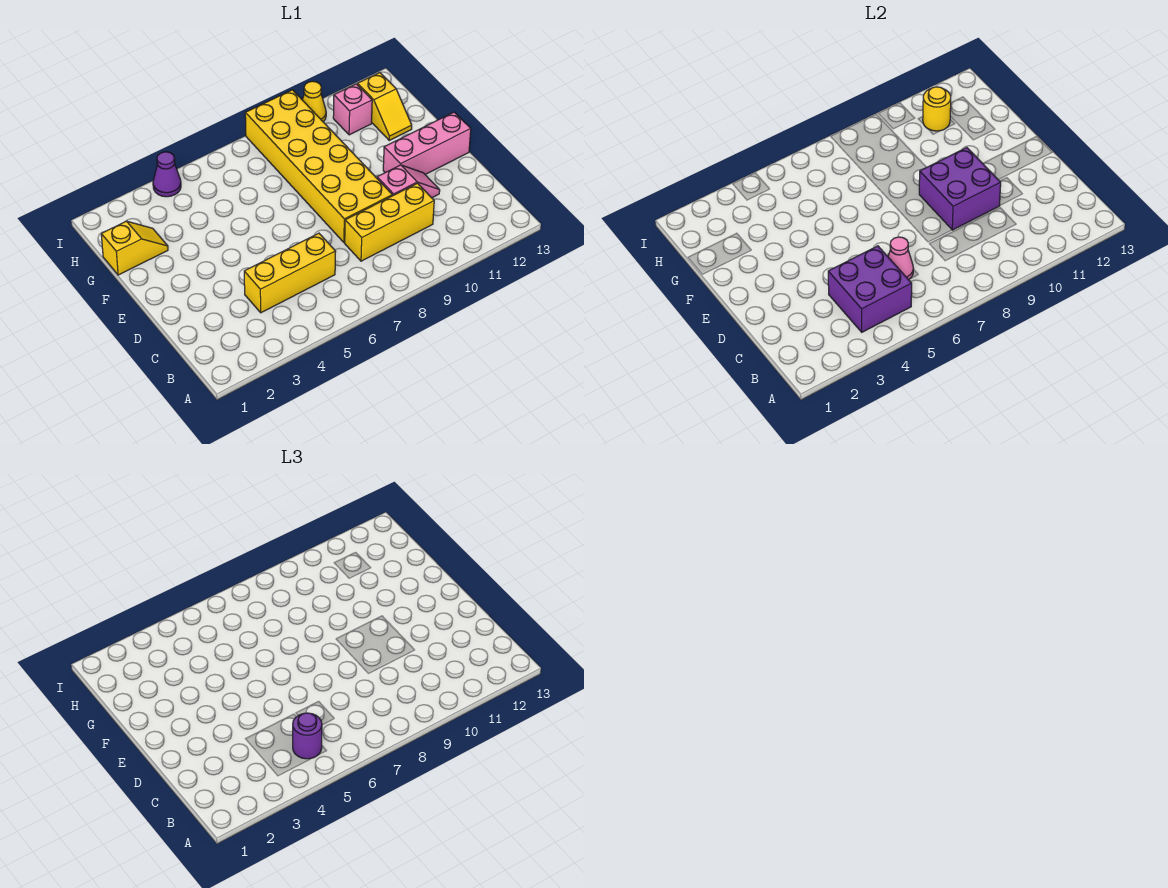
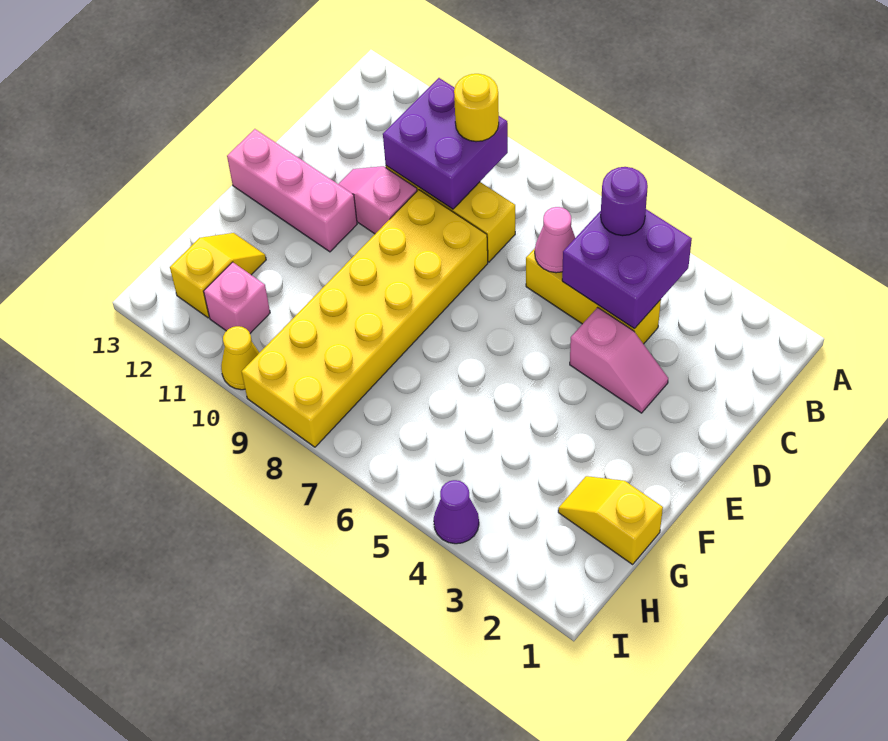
none -> pink 1x2 slope [570,307,668,413]
purple 2x2 brick [919,148,1001,230] -> purple 2x2 brick moved to [383,78,508,209]
yellow 1x1 round brick [923,87,951,131] -> yellow 1x1 round brick moved to [454,74,499,142]

